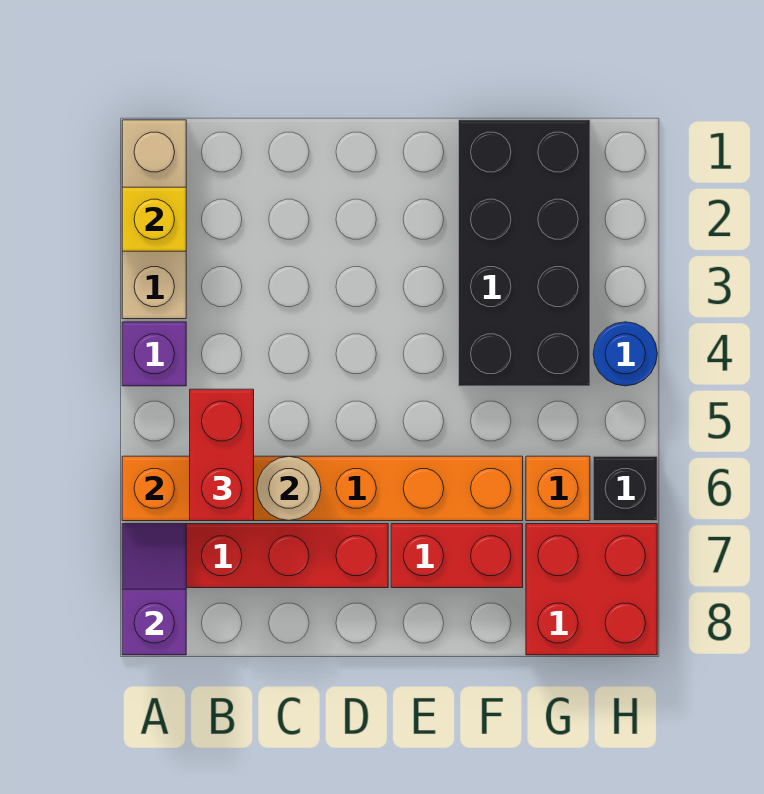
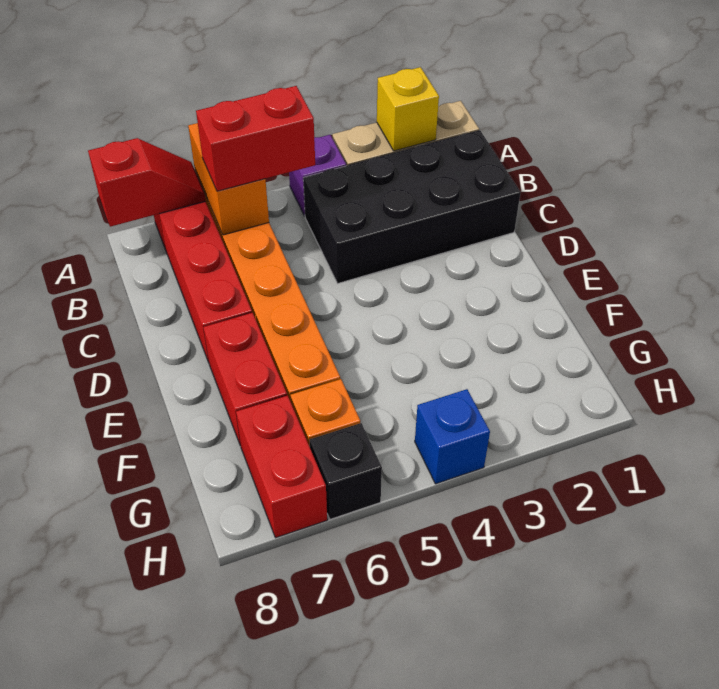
purple 1x2 slope [122,524,186,655] -> red 1x2 slope [88,138,206,227]
tan 1x1 round brick [257,456,321,521] -> none
black 2x4 brick [459,120,590,386] -> black 2x4 brick moved to [303,130,521,284]
red 2x2 brick [526,524,657,655] -> red 1x2 brick [236,395,327,538]
blue 1x1 round brick [593,322,657,386] -> blue 1x1 brick [415,389,490,484]

